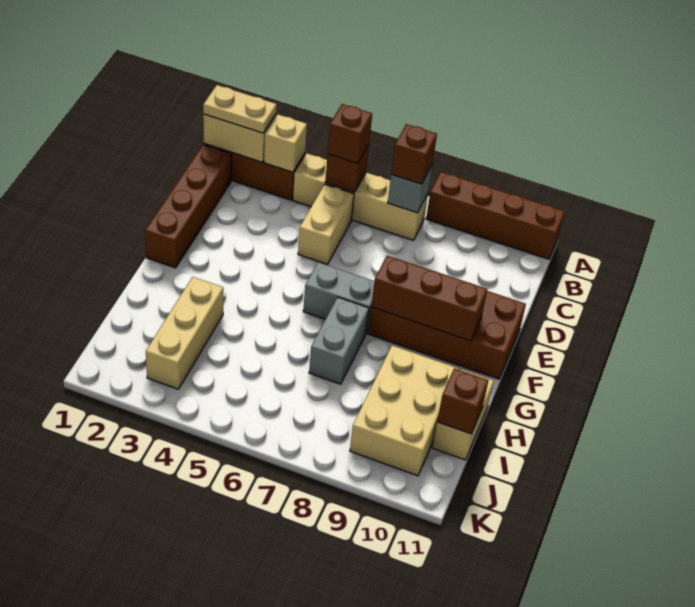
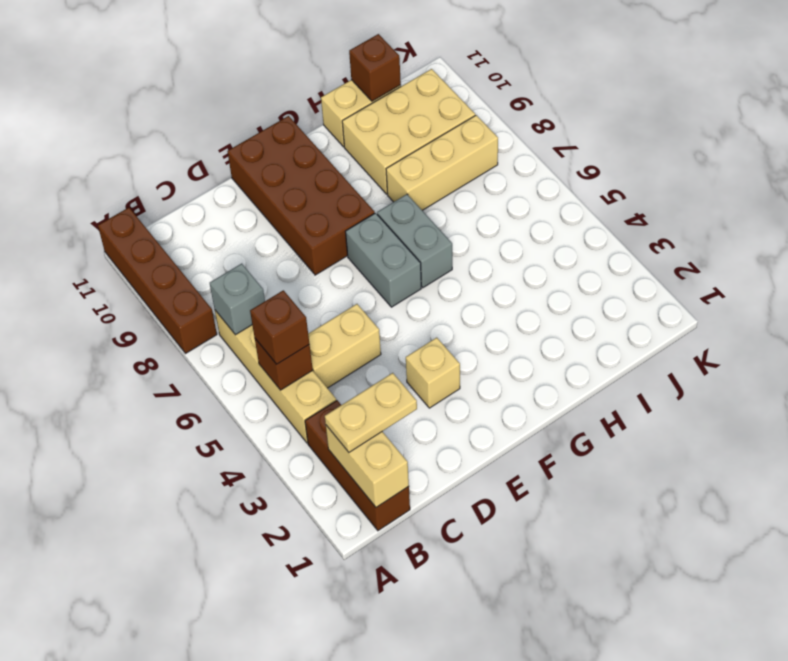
tan 1x2 plate [203,85,276,133] -> tan 1x2 plate turned to [325,373,417,452]
tan 1x1 brick [264,115,307,172] -> tan 1x1 brick moved to [406,338,460,408]
brown 1x1 brick [391,124,437,184] -> none
brown 1x4 brick [145,145,232,268] -> none
brown 1x3 brick [371,256,487,341] -> none
grey 1x2 brick [309,297,369,384] -> grey 1x2 brick turned to [377,194,452,288]
tan 1x3 brick [146,277,223,389] -> tan 1x3 brick moved to [386,115,498,210]

